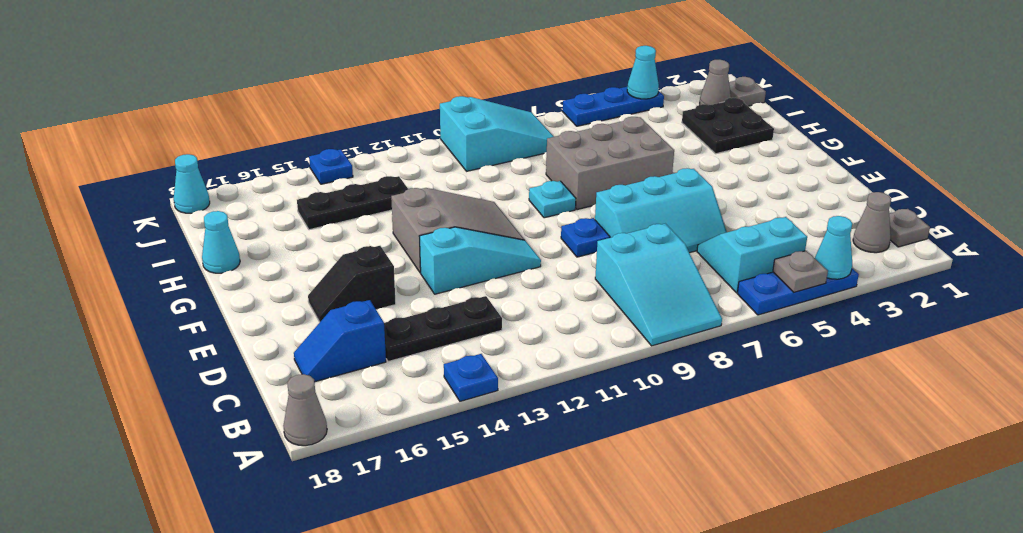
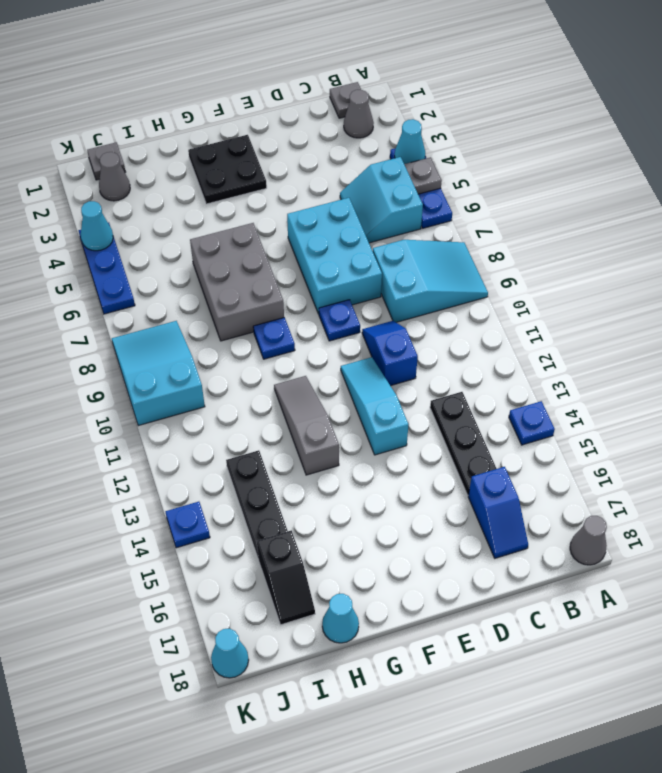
cyan 2x3 slope [595,168,727,253] -> cyan 2x3 brick [287,198,382,314]
none -> blue 1x2 slope [362,321,418,386]
black 1x2 slope [308,246,396,322] -> black 1x2 slope moved to [257,531,315,625]
grey 2x3 slope [391,188,525,273] -> grey 1x3 slope [274,376,339,475]
cyan 1x1 plate [529,181,576,218] -> blue 1x1 plate [253,318,295,359]
black 2x2 plate [682,98,774,154] -> black 2x2 plate moved to [188,135,267,204]

